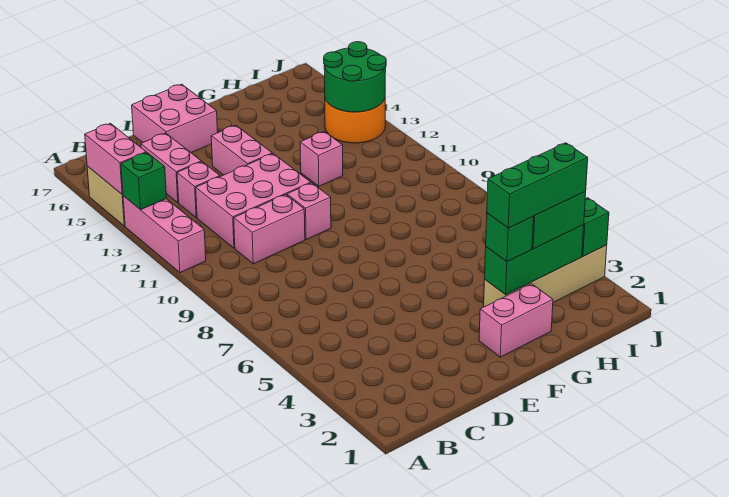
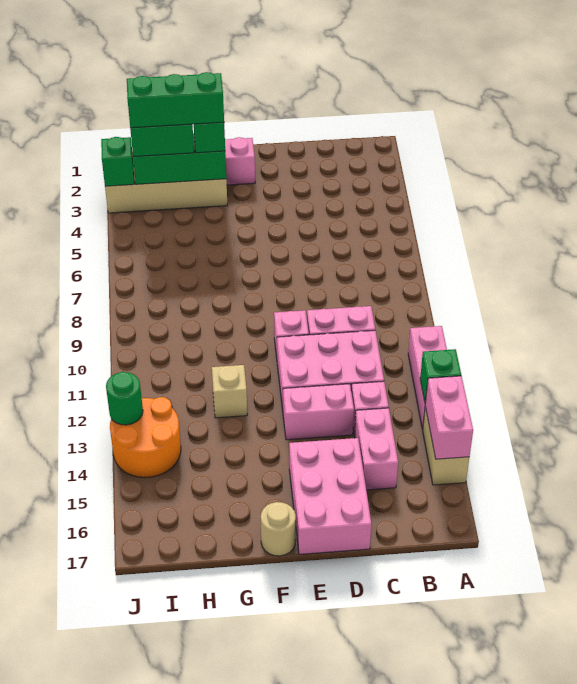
pink 2x2 brick [132,84,218,153] -> pink 2x3 brick [289,438,371,554]
pink 1x2 brick [211,125,272,175] -> pink 1x2 brick turned to [283,384,354,440]
none -> tan 1x1 round brick [261,502,296,556]
pink 1x1 brick [300,132,343,186] -> tan 1x1 brick [212,365,247,418]
green 2x2 round brick [324,42,386,112] -> green 1x1 round brick [106,372,143,425]

